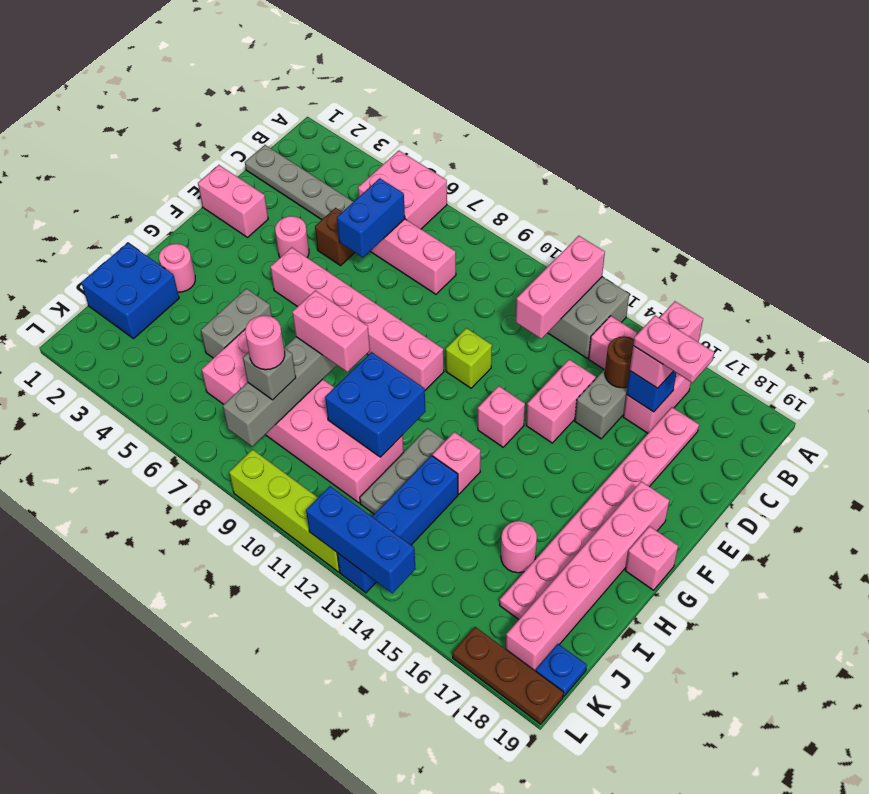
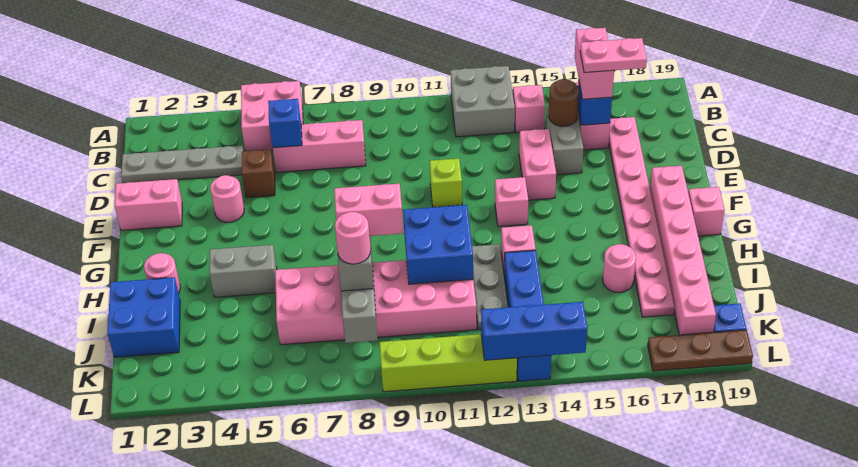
pink 1x3 brick [516,236,605,339] -> none
blue 1x2 brick [337,178,405,257] -> blue 1x1 brick [268,99,302,148]
pink 1x6 brick [270,247,444,390] -> none
grey 1x2 brick [201,288,272,358] -> grey 1x2 brick turned to [209,245,277,297]

